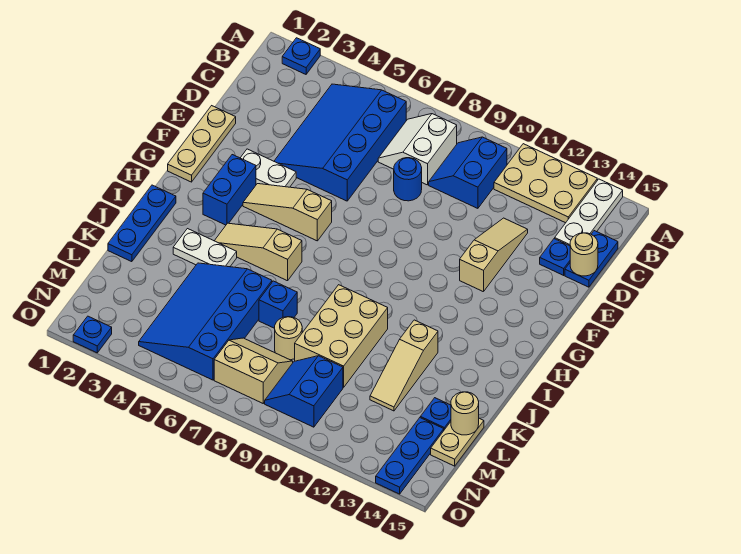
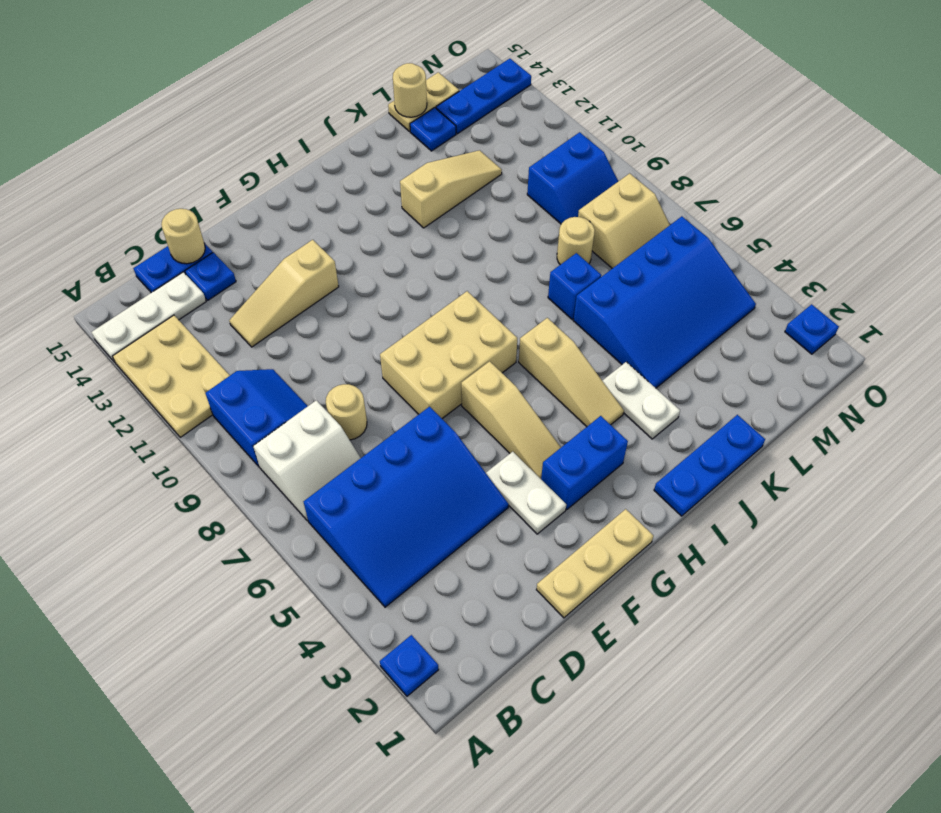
blue 2x2 slope [429,137,507,208] -> blue 2x2 slope turned to [206,369,308,466]
blue 1x1 round brick [394,158,422,201] -> tan 1x1 round brick [326,384,367,440]
tan 2x3 brick [295,285,388,387] -> tan 2x3 brick moved to [380,291,517,418]
tan 2x2 slope [214,338,293,403] -> tan 2x2 slope turned to [578,173,670,268]

